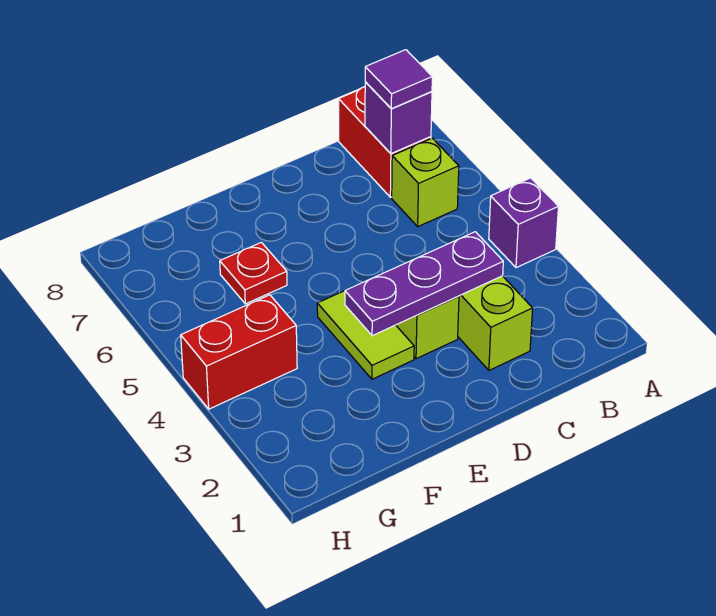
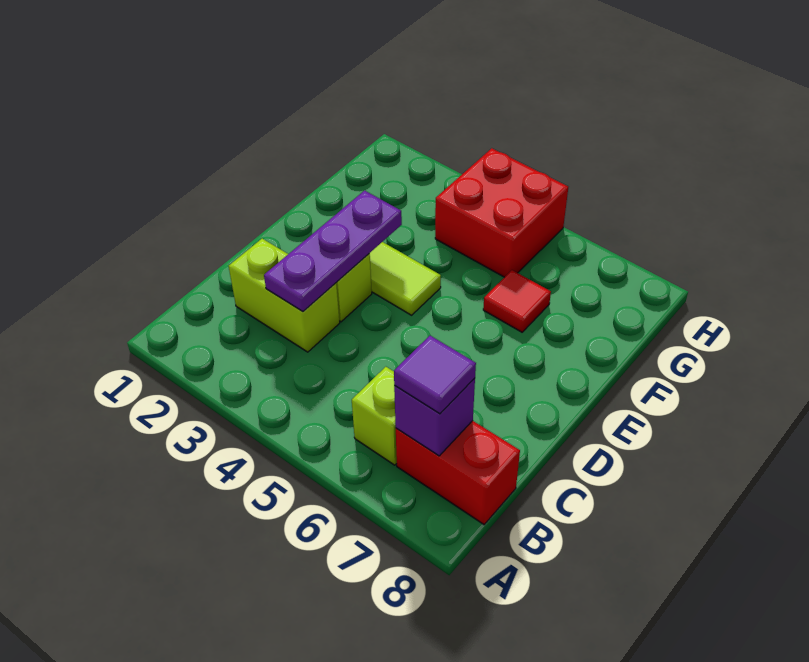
purple 1x1 brick [489,178,559,268] -> none
red 1x1 plate [220,242,287,304] -> red 1x1 tile [483,270,551,332]
red 1x2 brick [181,295,297,409] -> red 2x2 brick [435,148,568,277]

